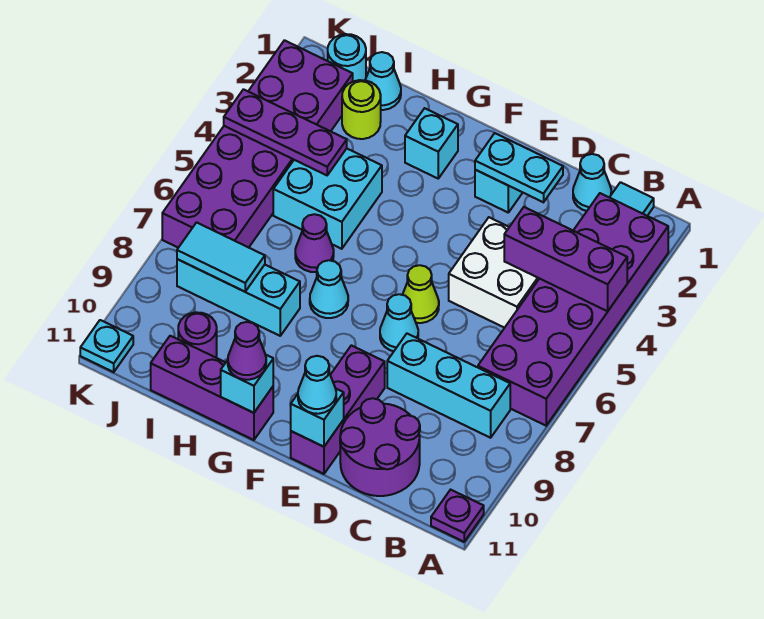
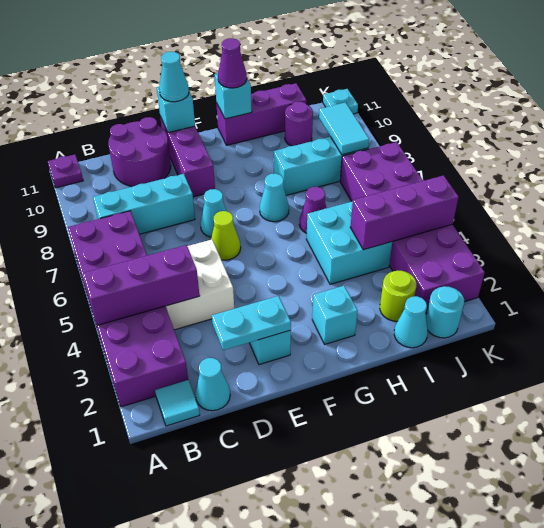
purple 1x3 plate [224,89,347,175] -> purple 1x3 brick [350,175,459,250]
cyan 1x2 tile [177,222,265,292] -> cyan 1x2 tile turned to [319,102,369,155]

